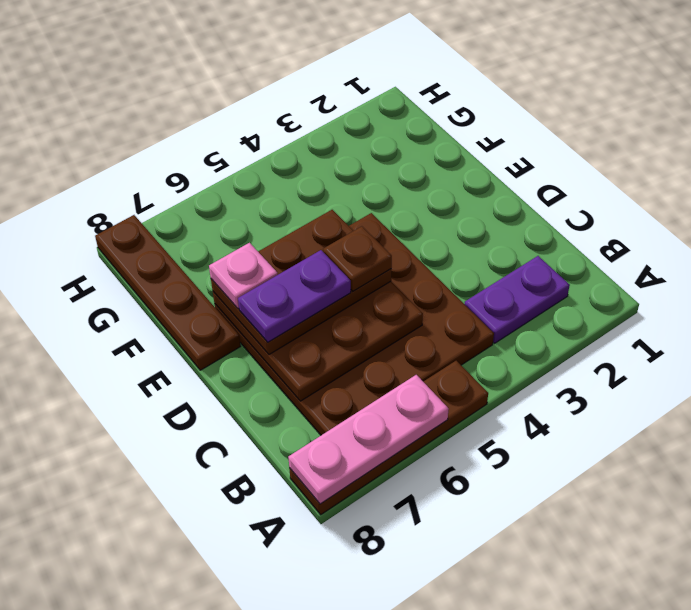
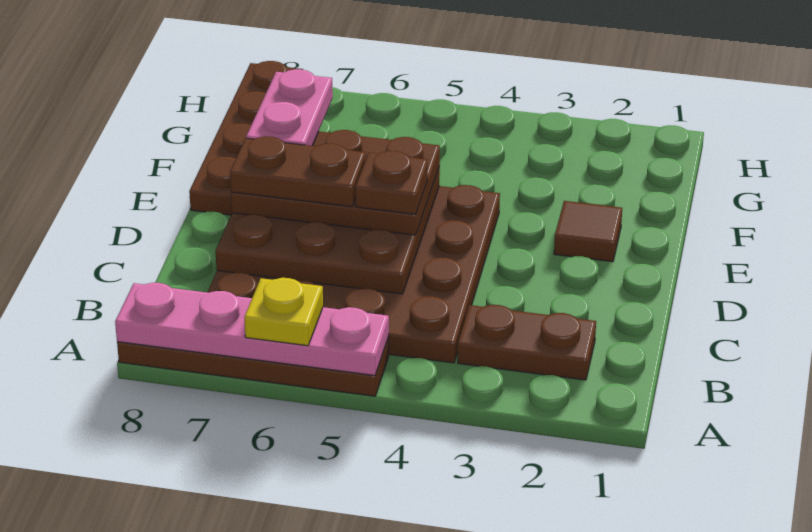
pink 1x3 plate [288,375,449,504] -> pink 1x4 plate [115,283,389,375]
none -> yellow 1x1 plate [244,278,323,346]
purple 1x2 plate [465,256,570,343] -> brown 1x2 plate [458,305,596,380]
purple 1x2 plate [238,250,351,342] -> brown 1x2 plate [230,136,366,207]
none -> brown 1x1 tile [554,201,622,262]
pink 1x1 plate [209,243,278,309] -> pink 1x2 plate [246,69,333,146]

